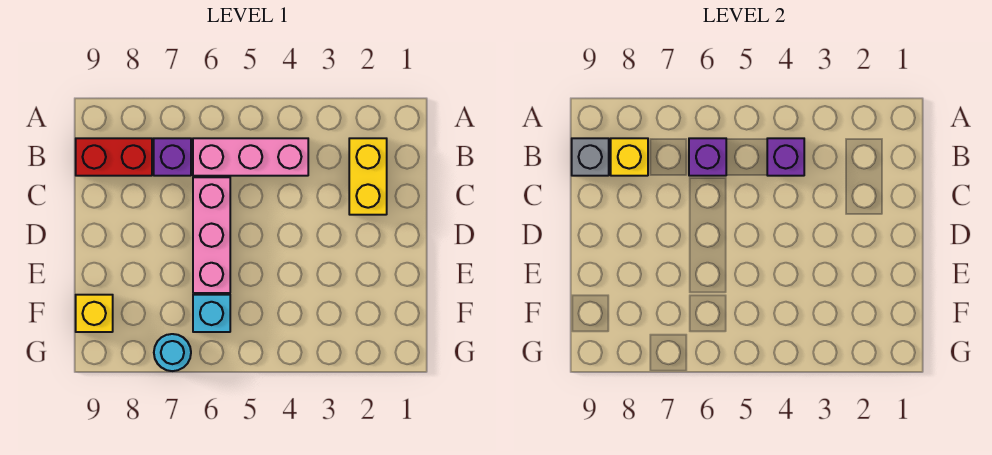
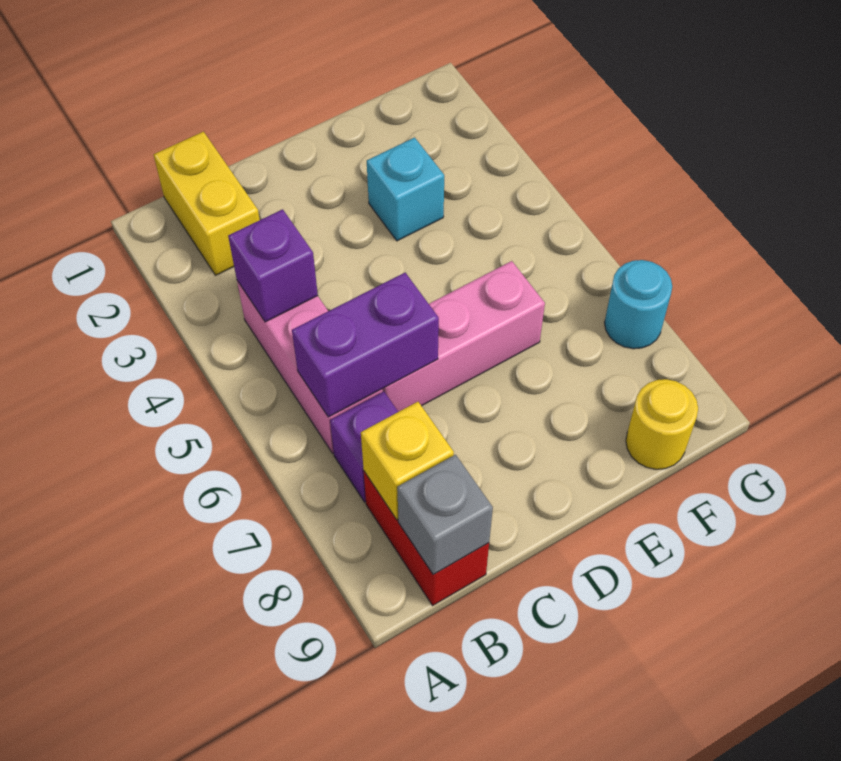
yellow 1x2 brick [349,138,387,215] -> yellow 1x2 brick turned to [153,132,260,275]
purple 1x1 brick [689,138,726,176] -> purple 1x2 brick [292,273,439,417]
cyan 1x1 brick [193,295,230,332] -> cyan 1x1 brick moved to [367,137,444,241]
yellow 1x1 brick [76,295,113,332] -> yellow 1x1 round brick [626,379,698,469]

